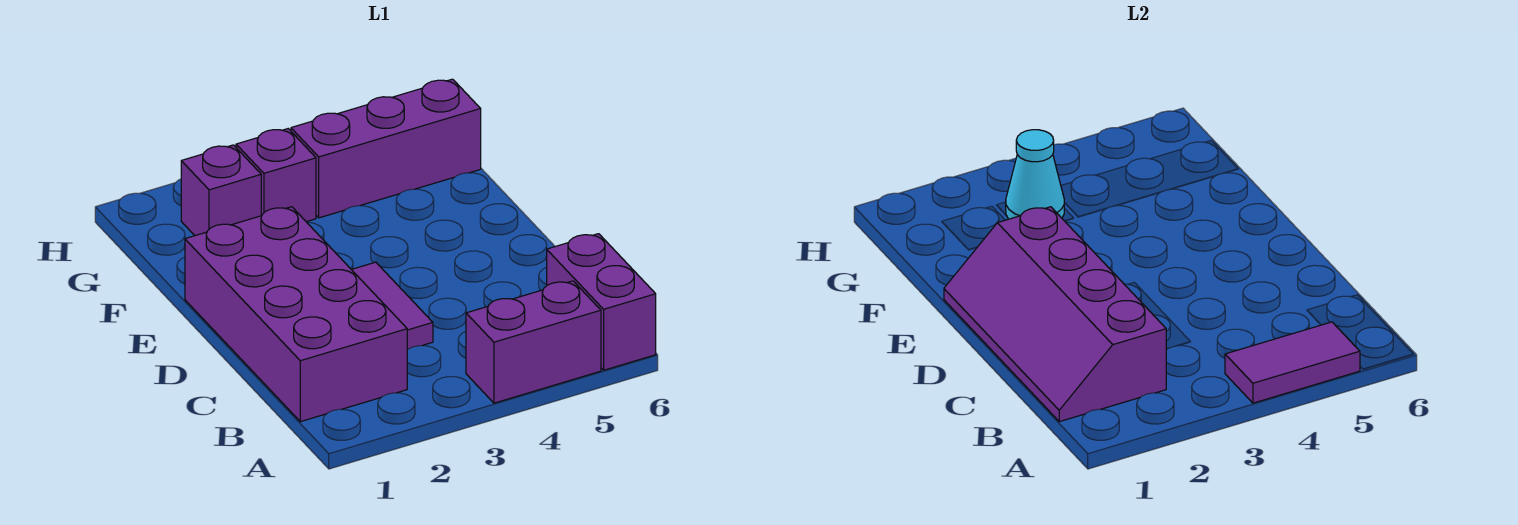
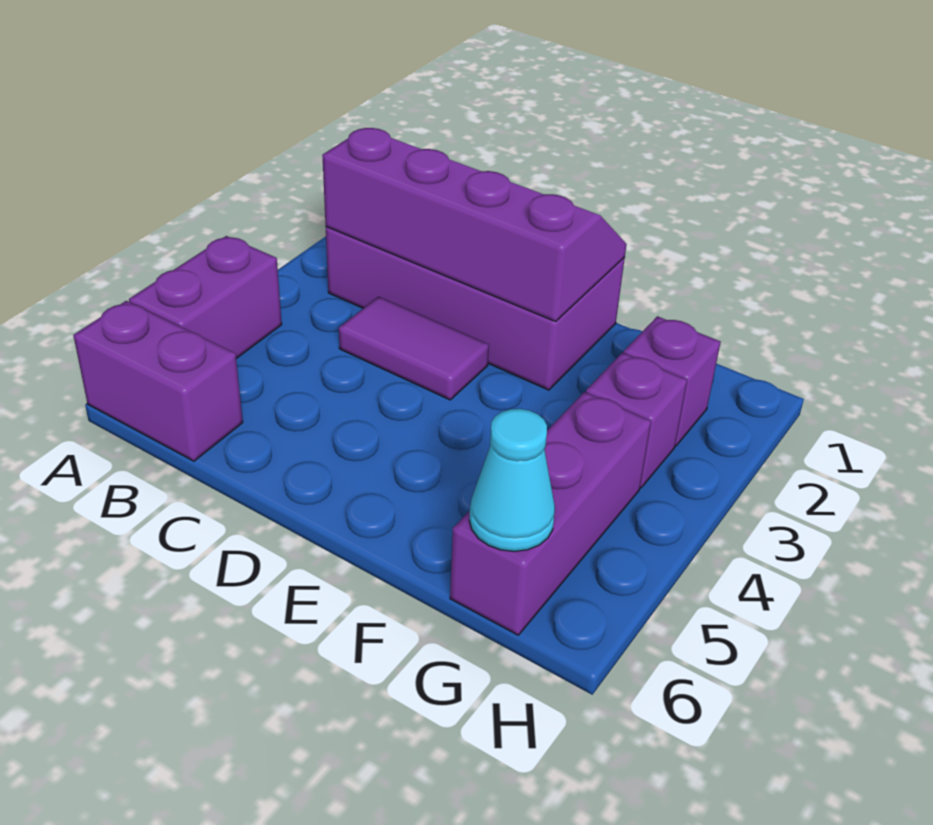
purple 1x2 tile [1225,322,1360,403] -> none
cyan 1x1 cone [1006,130,1064,219] -> cyan 1x1 cone moved to [469,409,555,551]

